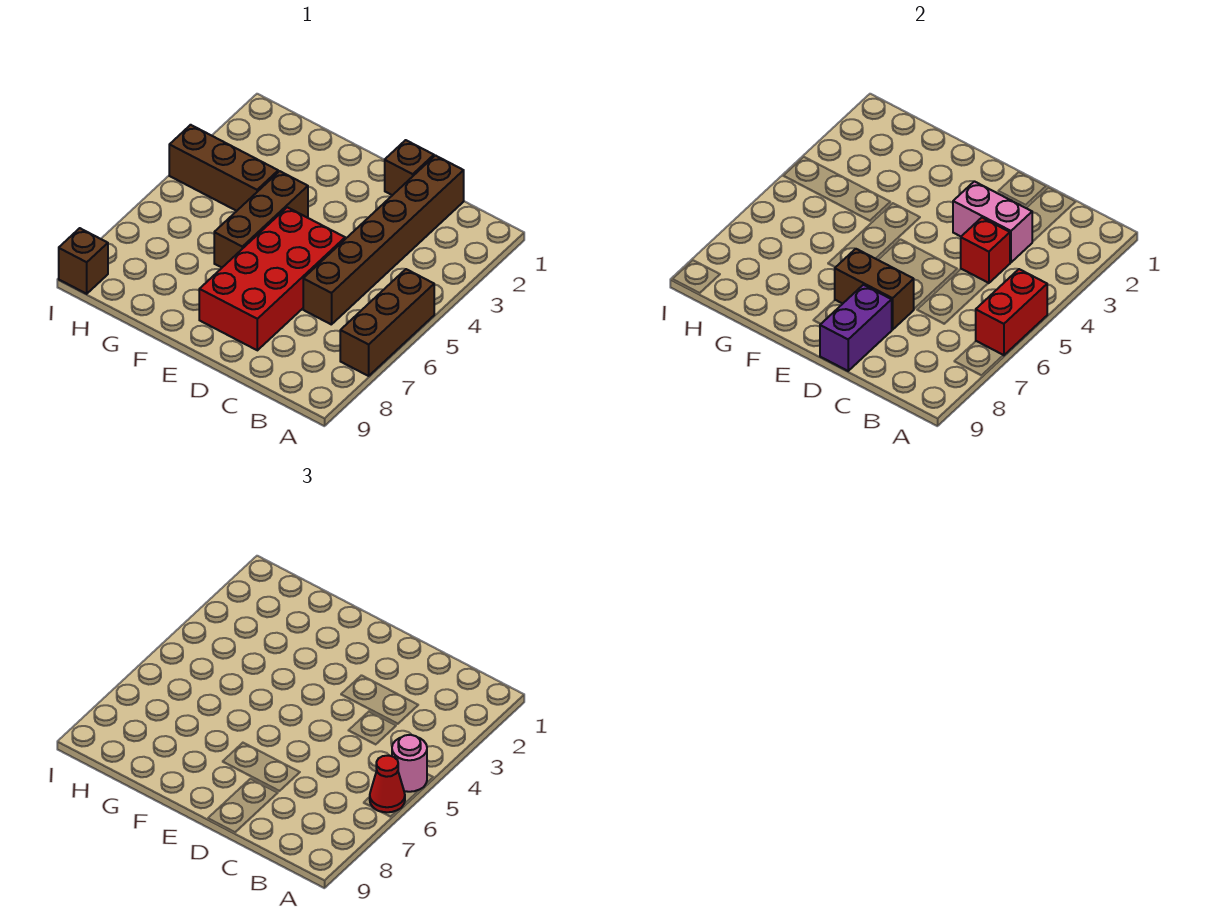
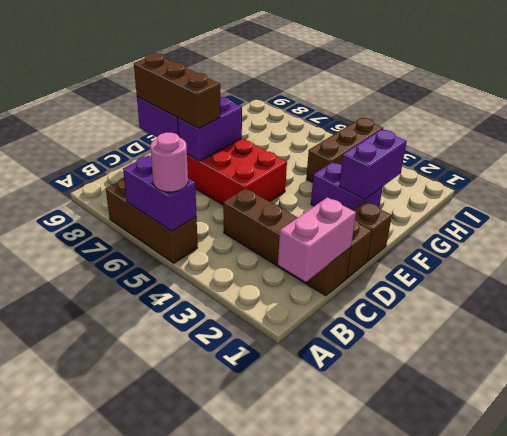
red 1x2 brick [976,269,1047,355] -> purple 1x2 brick [123,155,196,231]
red 1x1 cone [370,756,405,812] -> none
brown 1x6 brick [303,156,464,325] -> brown 1x4 brick [223,188,351,296]
pink 1x2 brick [953,181,1032,262] -> pink 1x2 brick moved to [278,197,356,282]
red 1x1 brick [961,218,1010,283] -> none
brown 1x2 brick [835,249,914,330] -> purple 1x2 brick [178,97,242,161]
none -> purple 1x2 brick [311,162,383,210]
none -> purple 1x2 brick [339,130,407,200]
brown 1x3 brick [214,171,308,267] -> brown 1x3 brick moved to [134,53,220,128]
brown 1x1 brick [59,228,108,294] -> brown 1x1 brick moved to [353,202,392,261]

